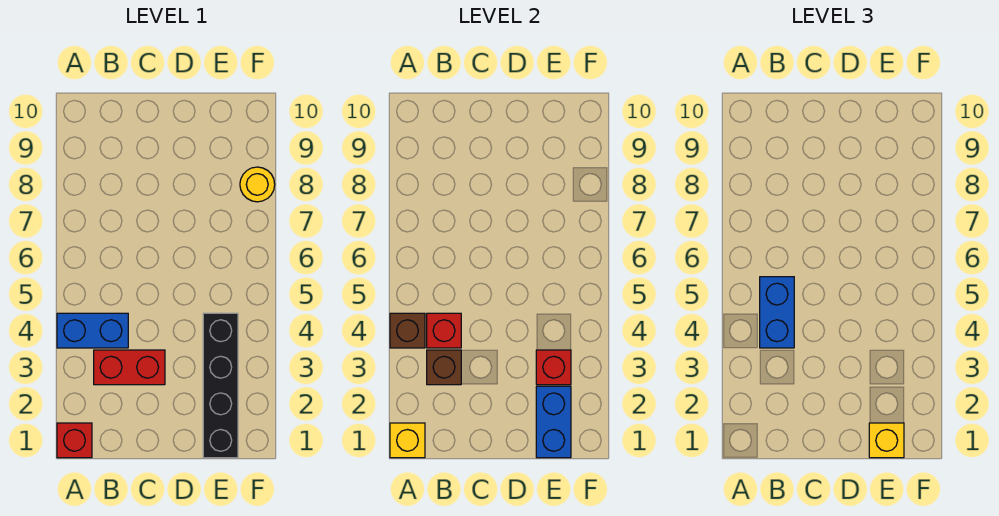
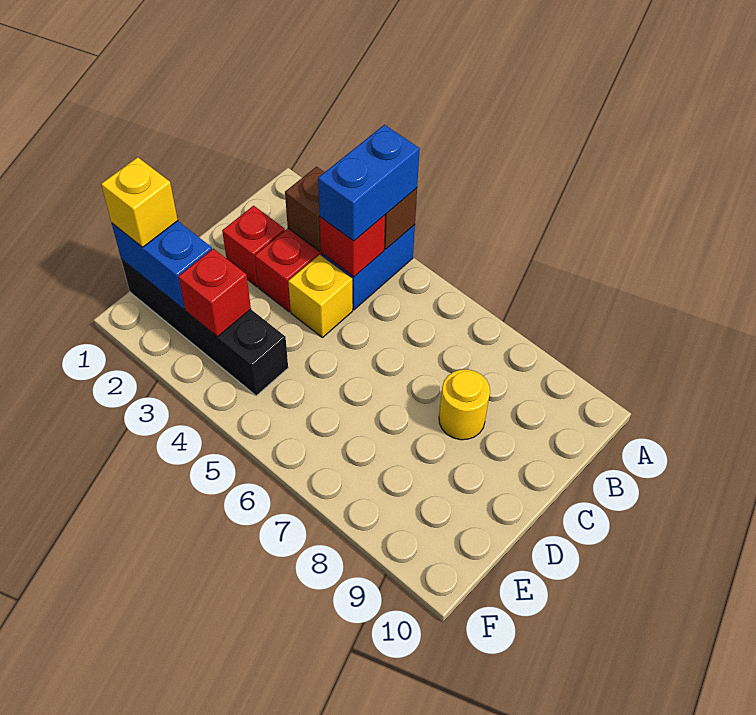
red 1x1 brick [57,423,92,458] -> red 1x1 brick moved to [222,206,285,287]
yellow 1x1 brick [390,423,425,458] -> yellow 1x1 brick moved to [288,255,353,338]
blue 1x2 brick [760,277,794,348] -> blue 1x2 brick turned to [318,125,420,241]
yellow 1x1 round brick [240,167,275,202] -> yellow 1x1 round brick moved to [439,369,490,440]

